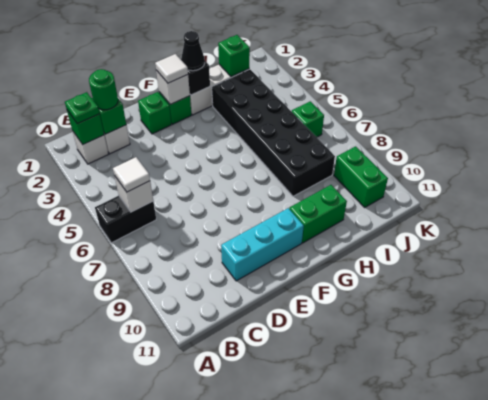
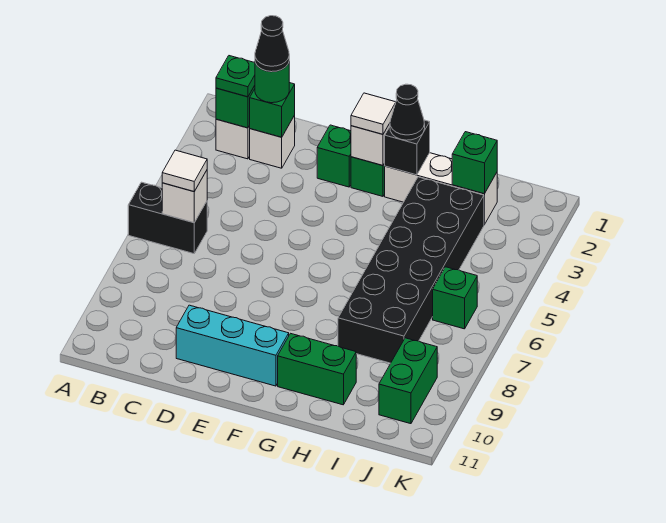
none -> black 1x1 cone [255,16,289,72]

